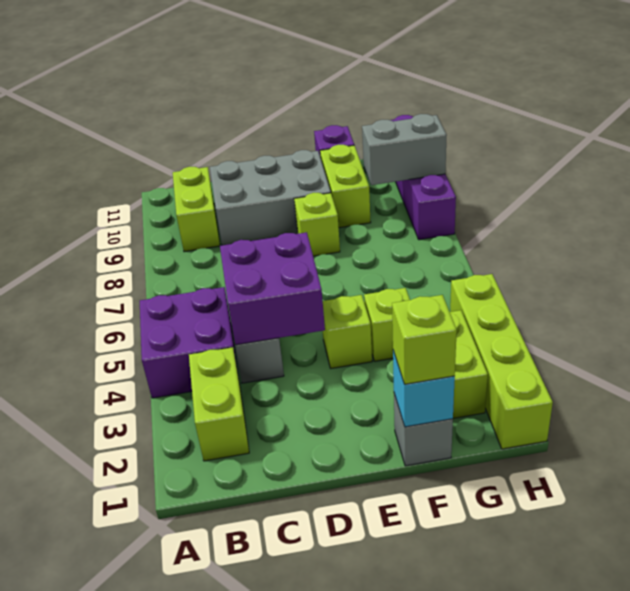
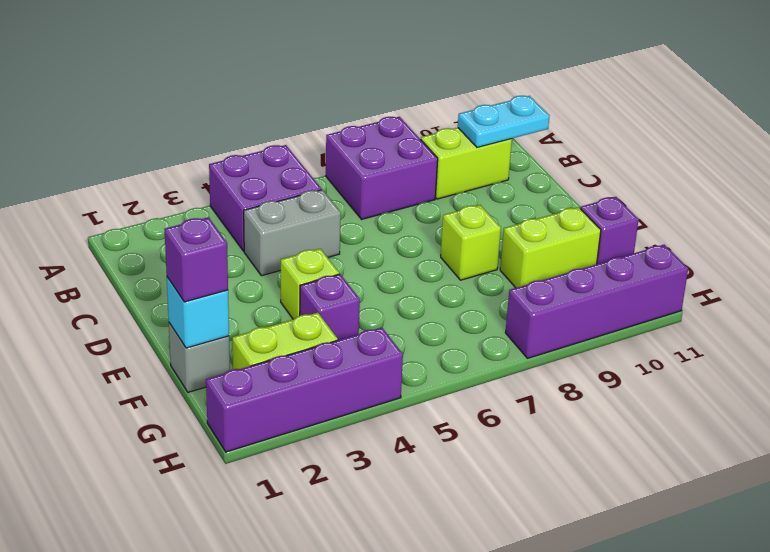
lime 1x2 brick [189,347,249,461] -> none
none -> cyan 1x2 plate [458,96,550,147]
purple 2x2 brick [220,232,325,345] -> purple 2x2 brick moved to [326,117,438,219]
grey 2x3 brick [210,150,331,245] -> none
lime 1x1 brick [392,295,457,384] -> purple 1x1 brick [164,217,228,302]
lime 1x1 brick [364,288,410,361] -> purple 1x1 brick [300,274,360,340]
grey 1x2 brick [362,114,447,185] -> none
lime 1x4 brick [450,274,553,449] -> purple 1x4 brick [206,328,403,452]

